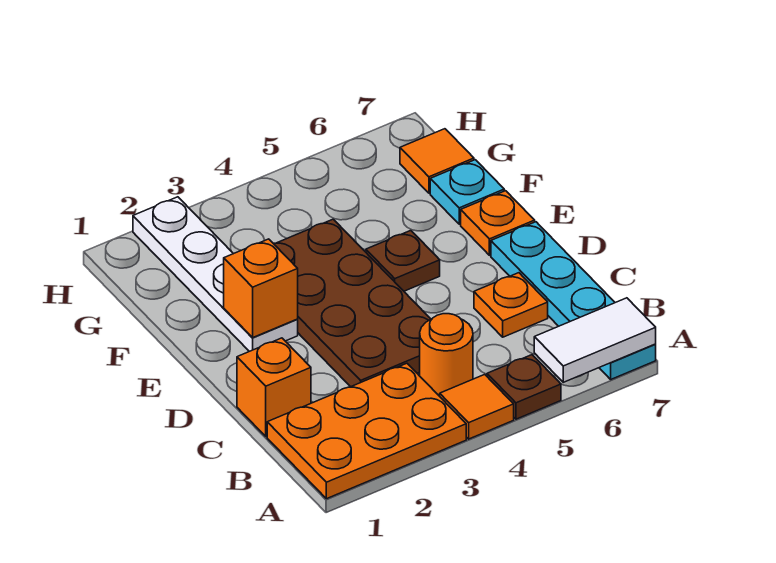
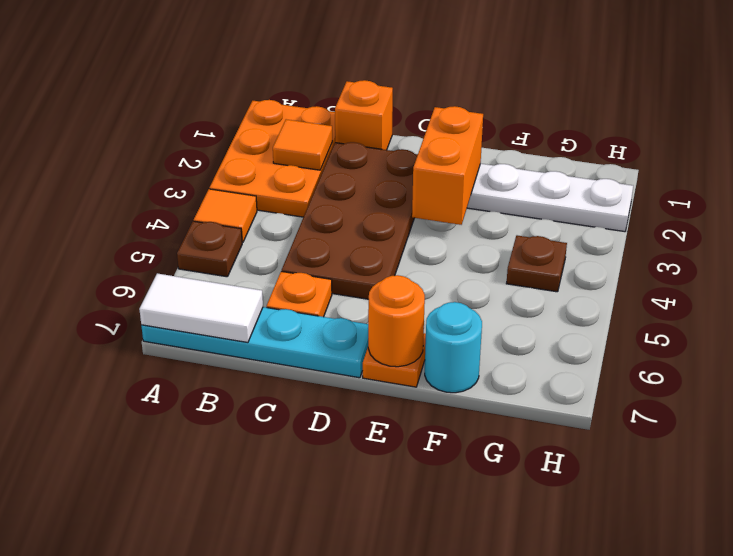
white 1x2 tile [534,298,656,382] -> white 1x2 tile turned to [139,273,263,342]
orange 1x1 round brick [420,314,473,396] -> orange 1x1 round brick moved to [368,275,425,367]
brown 2x4 plate [274,219,431,387] -> brown 2x4 plate turned to [282,142,418,299]
orange 1x1 brick [224,239,298,337] -> orange 1x2 brick [412,106,483,225]
brown 1x1 plate [366,231,440,291] -> brown 1x1 plate moved to [506,235,567,292]
cyan 1x1 plate [430,160,504,224] -> cyan 1x1 round brick [425,302,482,393]
orange 1x1 tile [400,129,474,193] -> orange 1x1 tile moved to [273,119,332,170]

